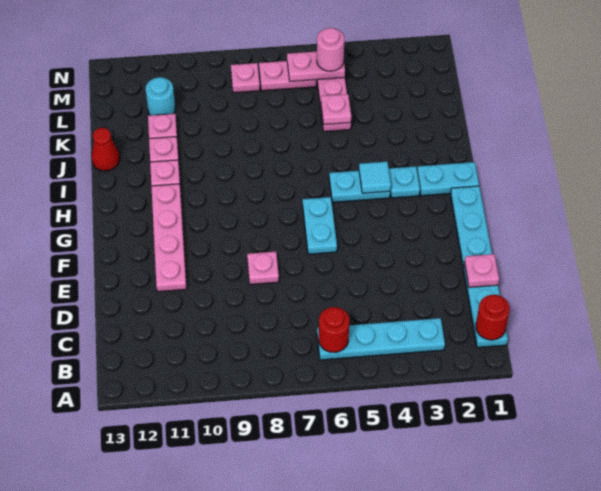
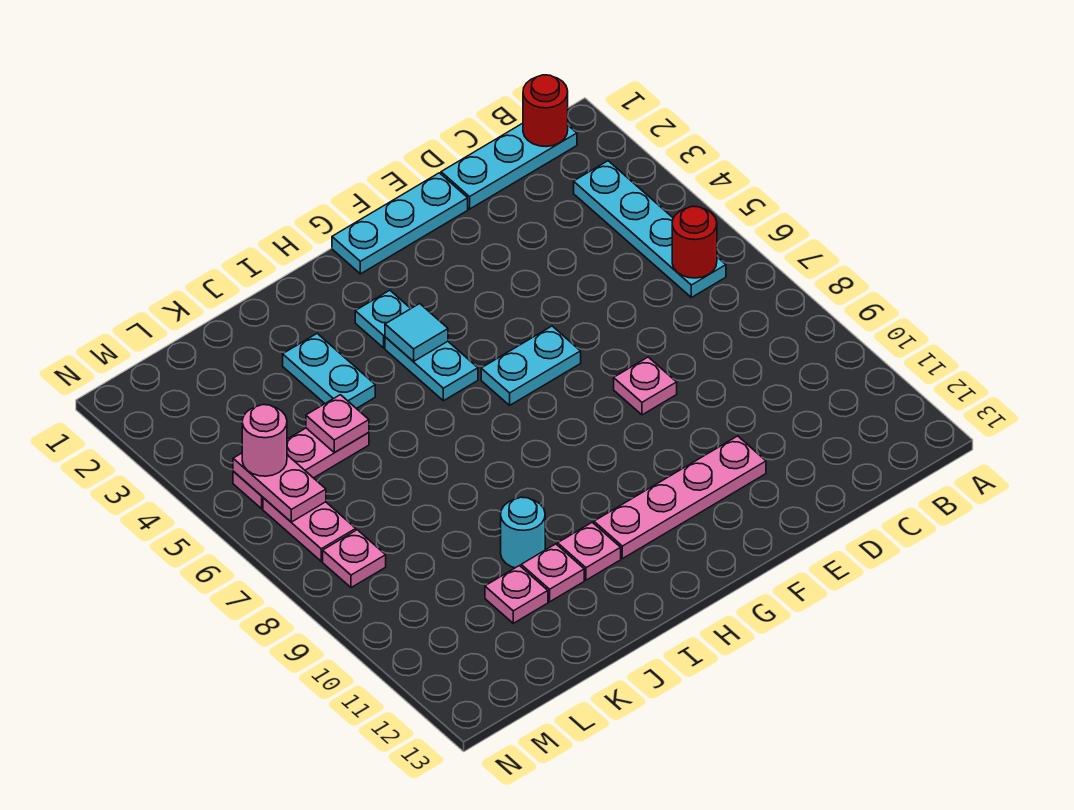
pink 1x1 plate [464,254,499,287] -> none
cyan 1x2 plate [417,162,479,196] -> cyan 1x2 plate moved to [283,334,375,409]
red 1x1 cone [91,128,120,171] -> none
cyan 1x1 round brick [146,77,175,115] -> cyan 1x1 round brick moved to [501,497,545,568]

